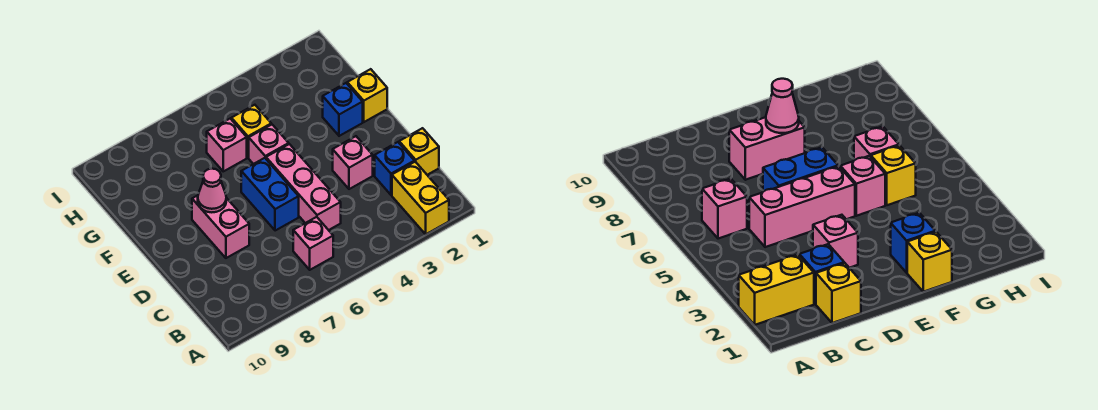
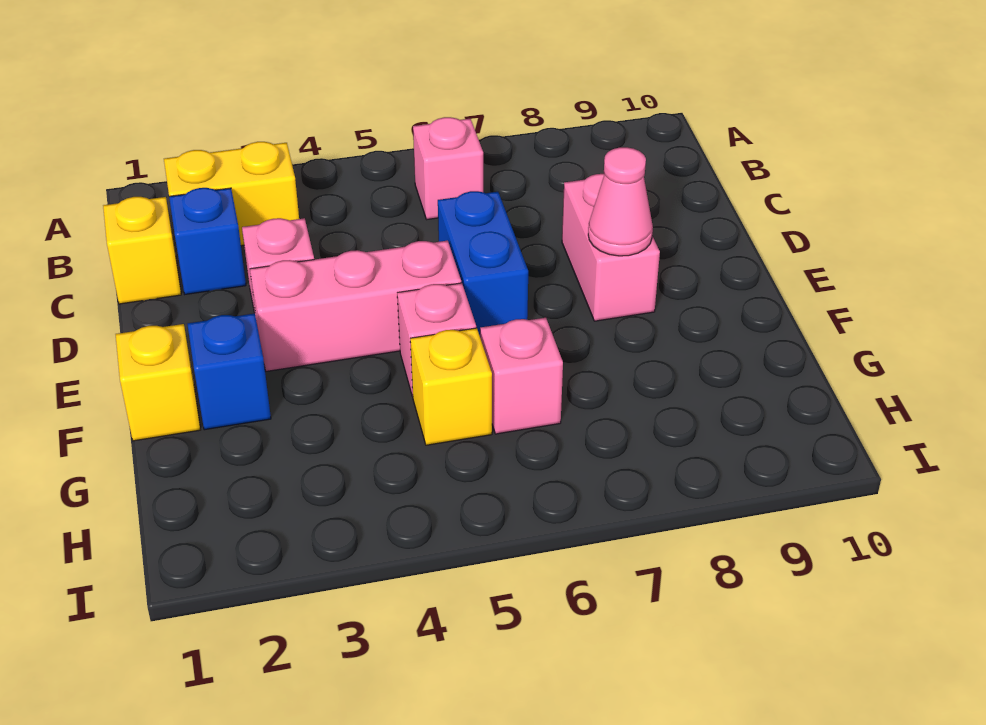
yellow 1x2 brick [392,162,449,234] -> yellow 1x2 brick turned to [164,142,299,246]
pink 1x3 brick [266,144,341,230] -> pink 1x3 brick turned to [250,241,461,371]

